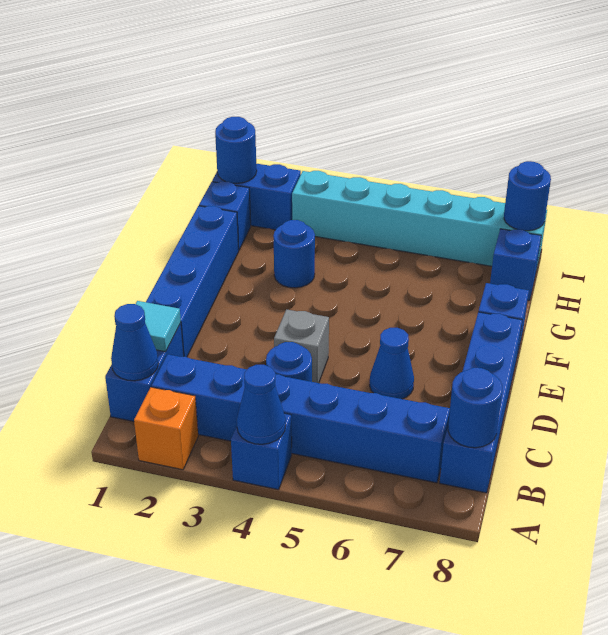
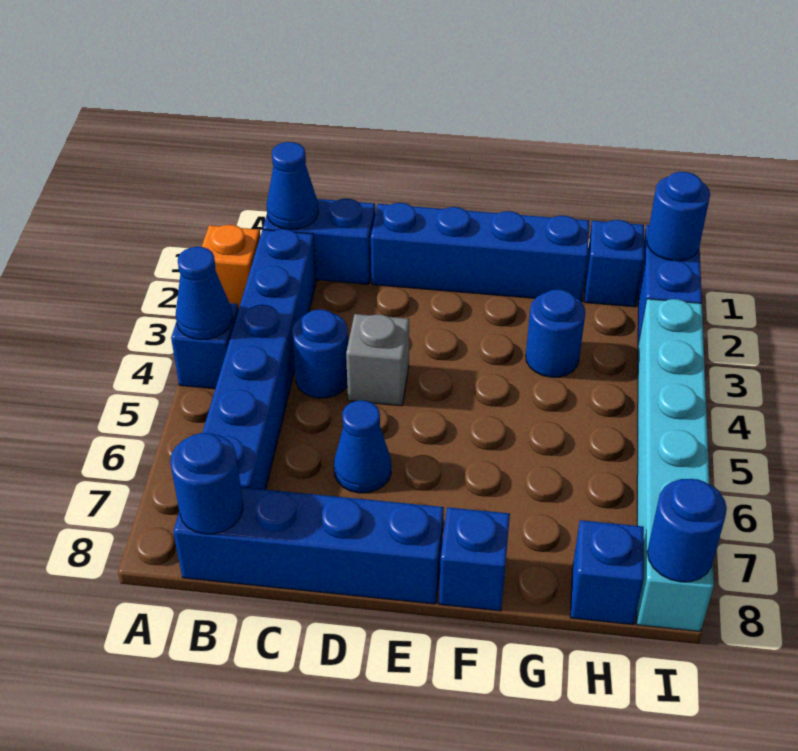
cyan 1x1 tile [136,301,181,352] -> none

